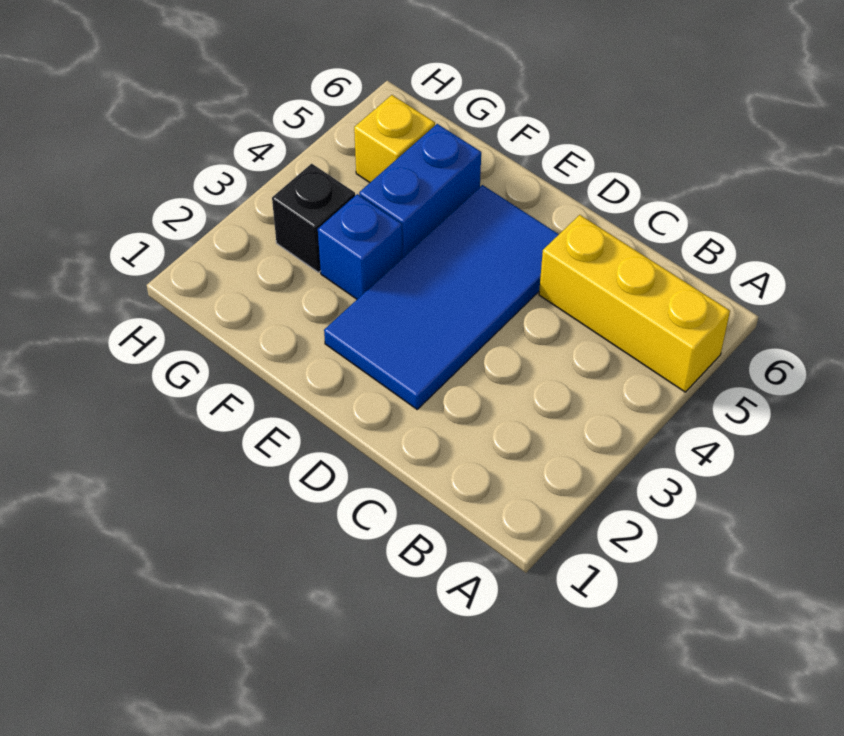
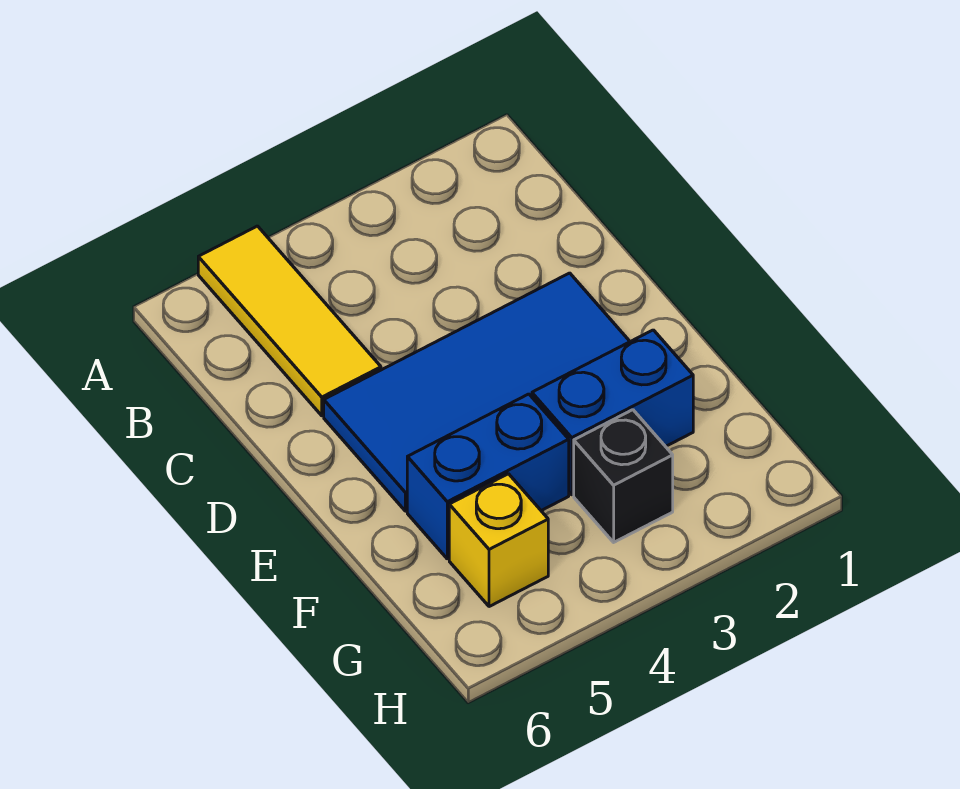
yellow 1x3 brick [539,215,730,392] -> yellow 1x3 tile [198,226,381,416]
blue 1x1 brick [318,194,402,299] -> blue 1x2 brick [532,330,693,495]

